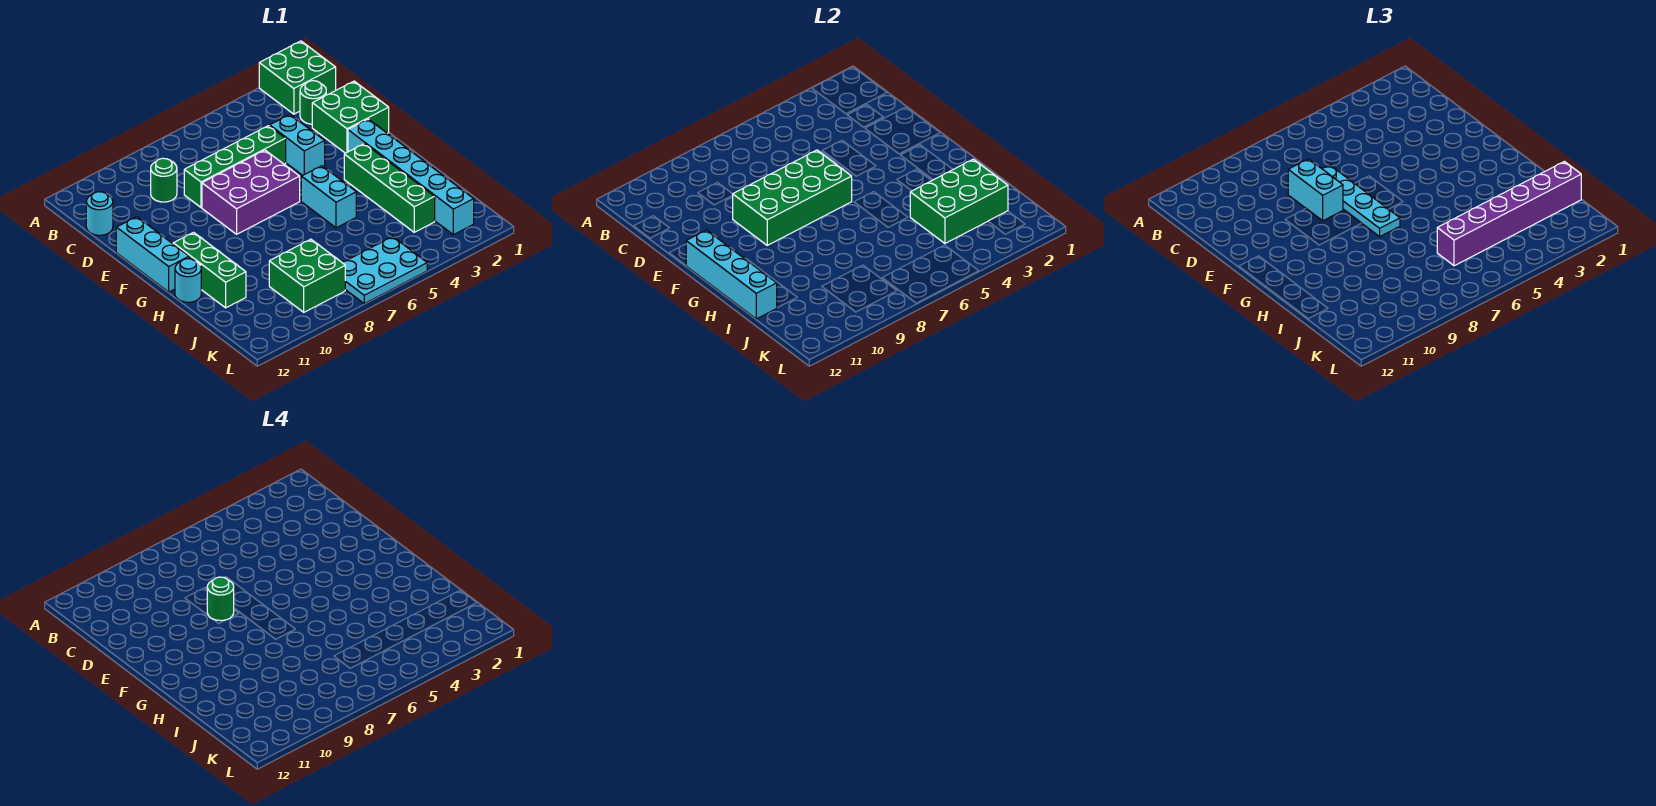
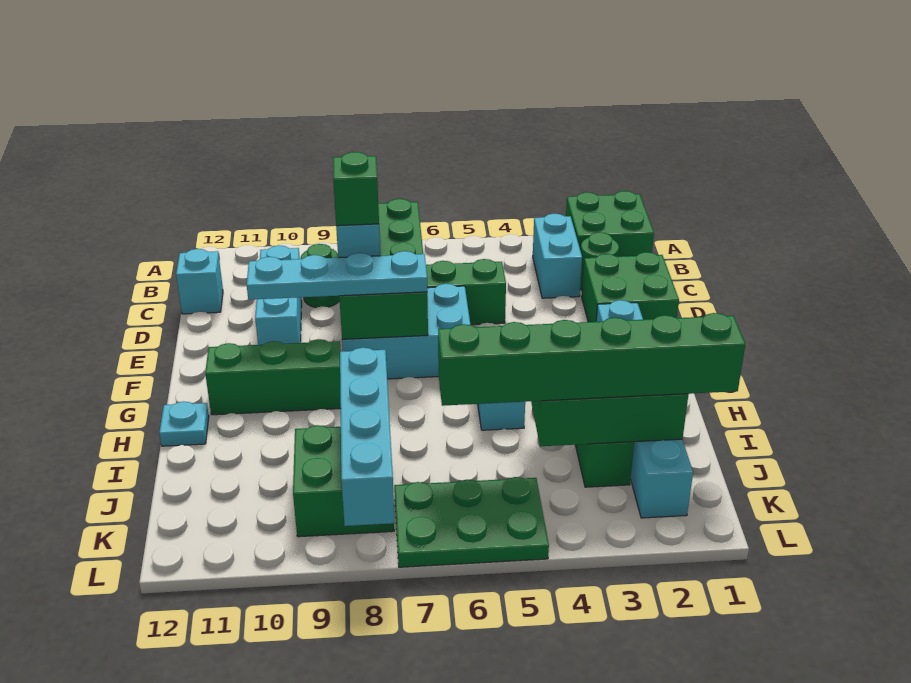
cyan 1x1 round brick [86,192,113,235] -> cyan 1x1 brick [176,249,223,314]
cyan 1x2 brick [270,115,325,175] -> cyan 1x2 brick moved to [533,214,582,298]
cyan 1x4 plate [1322,165,1400,237] -> cyan 1x4 plate turned to [247,251,427,300]
purple 2x3 brick [202,150,300,234] -> cyan 2x3 brick [342,284,471,379]
green 2x4 brick [732,150,852,245] -> green 2x4 brick turned to [339,199,428,339]
green 1x1 round brick [207,577,234,621] -> green 1x1 brick [333,152,379,226]
cyan 1x3 brick [116,217,189,292] -> cyan 1x3 brick moved to [255,245,302,345]
cyan 1x4 brick [686,230,777,319] -> cyan 1x4 brick moved to [340,348,395,526]
green 1x3 brick [173,232,246,308] -> green 1x3 brick turned to [205,339,341,415]
cyan 1x1 round brick [175,259,201,302] -> cyan 1x1 plate [159,402,209,446]
purple 1x6 brick [1437,162,1581,266] -> green 1x6 brick [438,313,745,406]
cyan 2x3 plate [342,237,427,304] -> green 2x3 plate [394,477,549,567]

